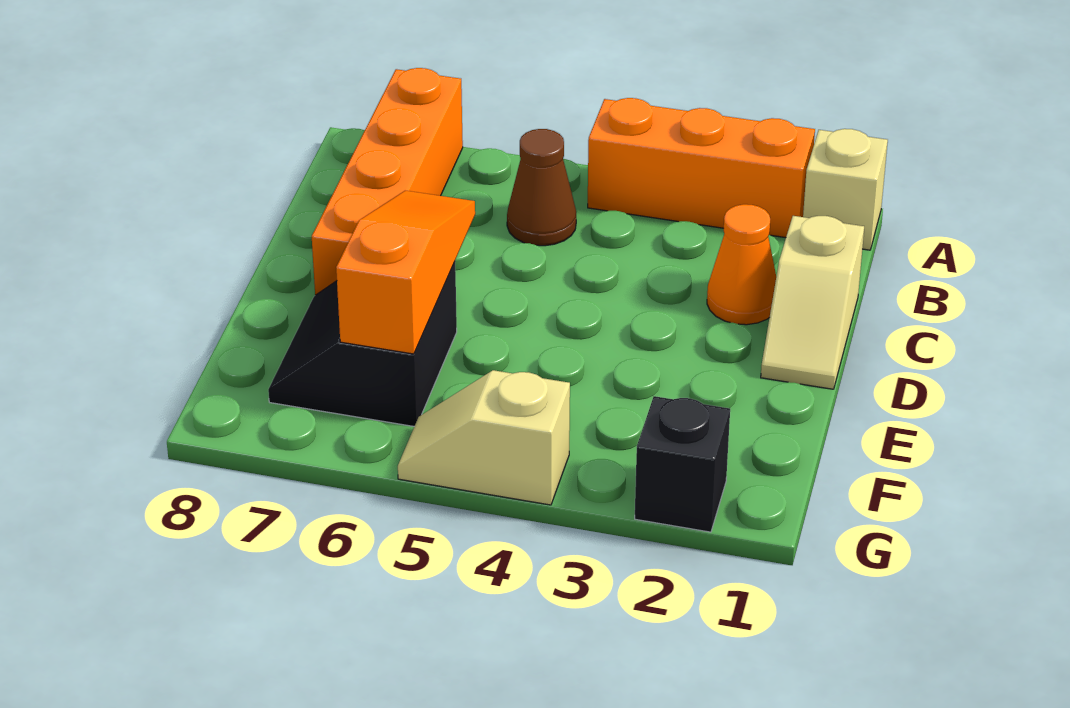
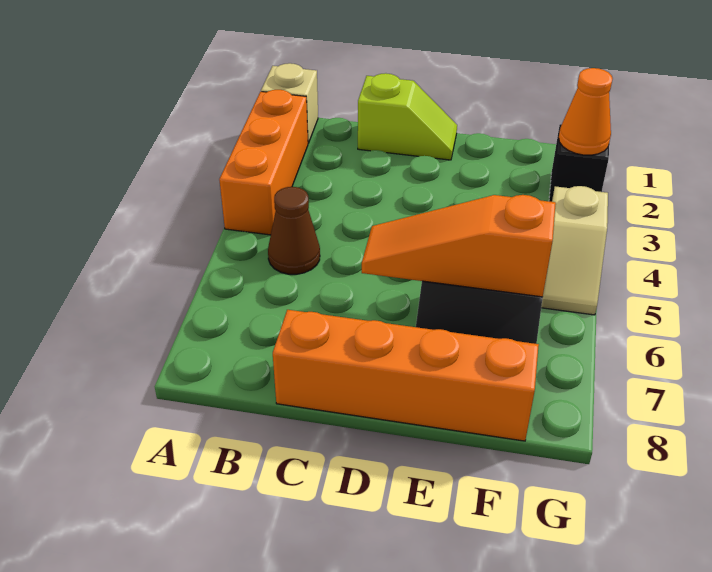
orange 1x4 brick [312,68,463,295] -> orange 1x4 brick moved to [273,310,539,441]
tan 1x2 slope [761,216,864,389] -> lime 1x2 slope [358,73,457,160]
orange 1x1 cone [707,204,776,325] -> orange 1x1 cone moved to [559,68,613,155]

